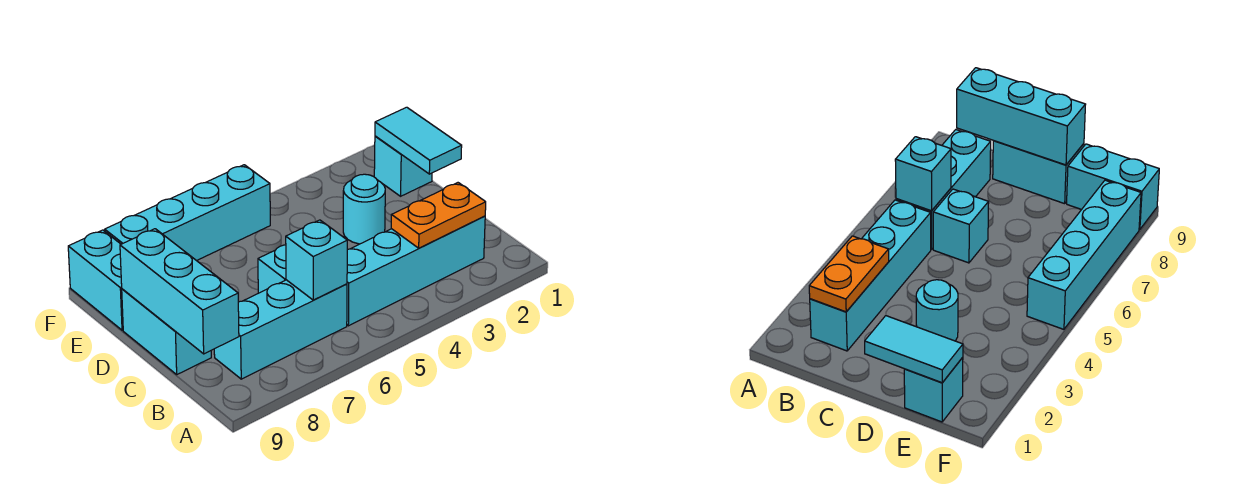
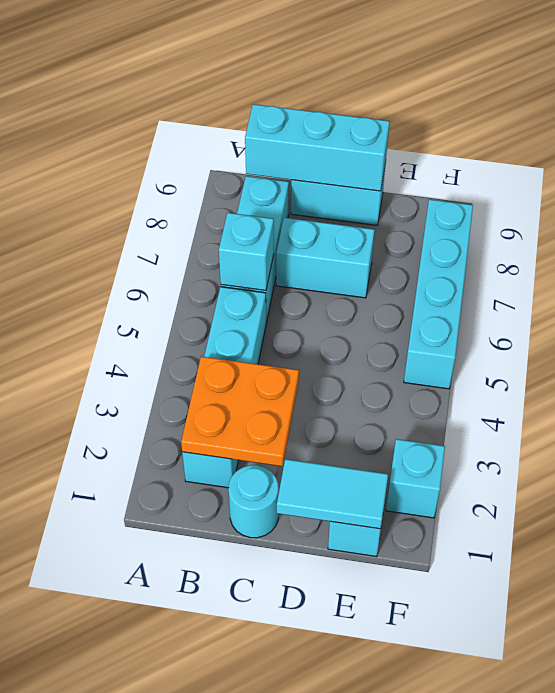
orange 1x2 plate [391,183,486,248] -> orange 2x2 plate [181,356,299,466]
cyan 1x1 brick [258,245,286,293] -> cyan 1x1 brick moved to [386,439,445,518]
cyan 1x1 round brick [343,174,385,244] -> cyan 1x1 round brick moved to [228,465,278,538]
cyan 1x2 brick [68,230,123,330] -> cyan 1x2 brick moved to [276,218,374,298]

